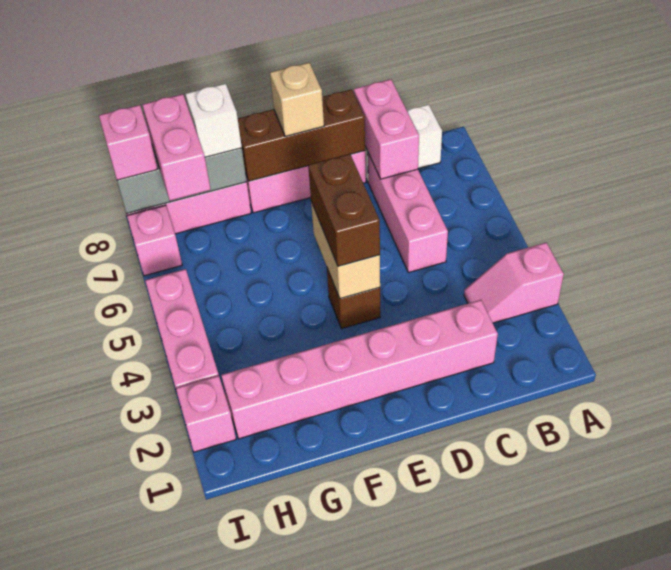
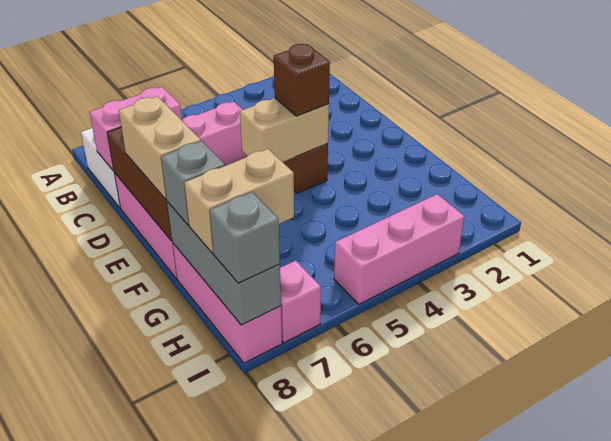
pink 1x2 slope [464,242,564,323] -> none
pink 1x6 brick [221,300,498,439] -> none
brown 1x2 brick [308,154,380,266] -> brown 1x1 brick [274,44,330,116]
tan 1x1 brick [270,63,324,136] -> tan 1x2 brick [119,96,201,199]
white 1x1 brick [186,83,242,157] -> grey 1x1 brick [161,141,225,226]
pink 1x2 brick [142,94,211,201] -> tan 1x2 brick [184,149,294,253]
pink 1x1 brick [176,376,236,452] -> none
pink 1x1 brick [99,105,157,180] -> grey 1x1 brick [210,192,280,283]

